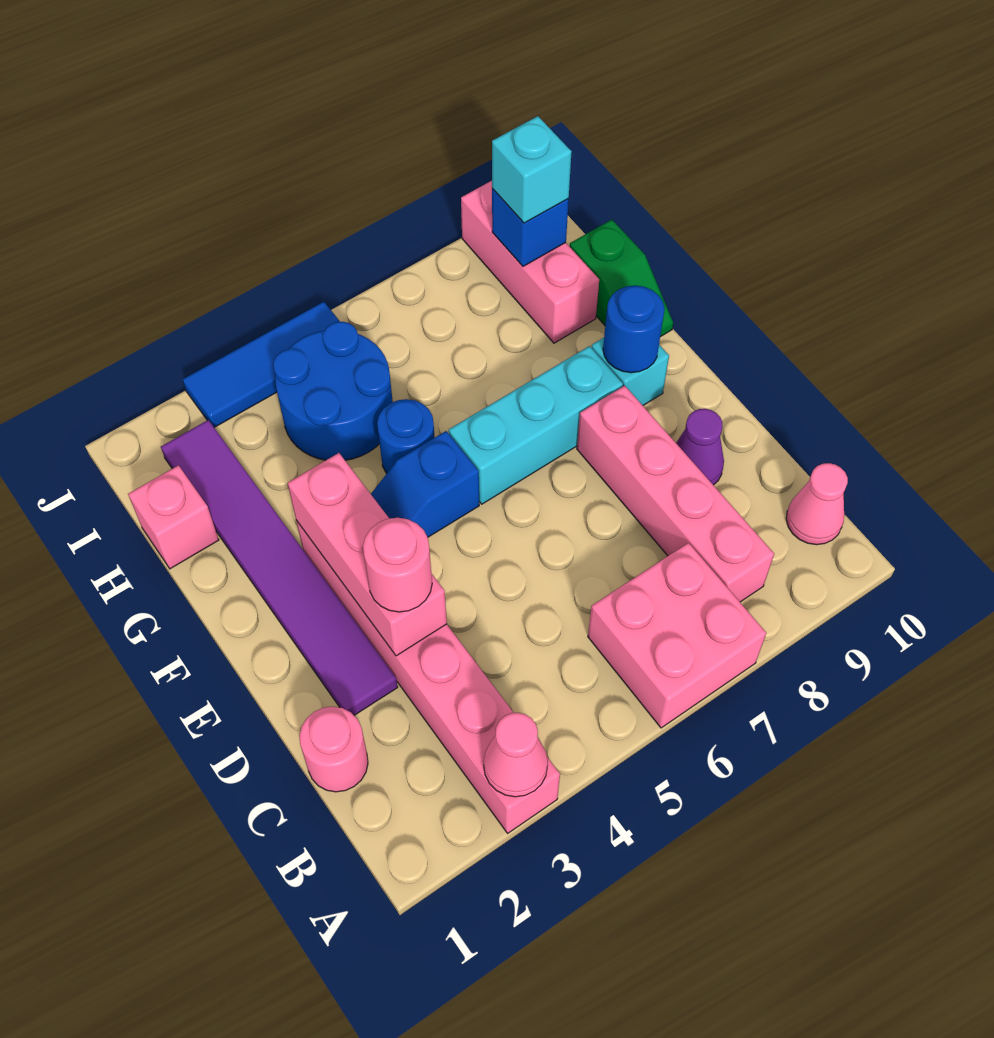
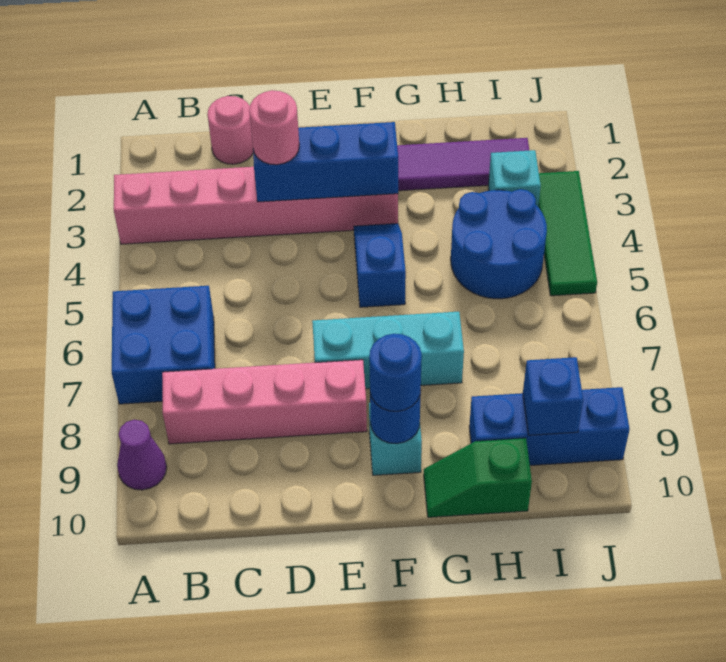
pink 1x1 cone [484,713,548,797] -> none
pink 2x2 brick [588,543,766,728] -> blue 2x2 brick [112,286,215,404]
pink 1x1 cone [786,463,848,545] -> none
pink 1x3 brick [288,453,447,656] -> blue 1x3 brick [253,122,398,202]
purple 1x1 cone [676,409,724,485] -> purple 1x1 cone moved to [117,420,167,490]
cyan 1x3 brick [449,346,623,504] -> cyan 1x3 brick turned to [312,312,464,389]
blue 1x1 round brick [377,399,435,473] -> blue 1x1 round brick moved to [369,334,422,411]
pink 1x1 brick [128,465,219,569] -> none
pink 1x3 brick [461,181,599,343] -> blue 1x3 brick [469,387,630,465]
cyan 1x1 brick [492,116,572,223] -> cyan 1x1 brick moved to [488,150,541,206]
blue 1x3 tile [183,302,340,427] -> green 1x3 tile [538,171,597,296]

